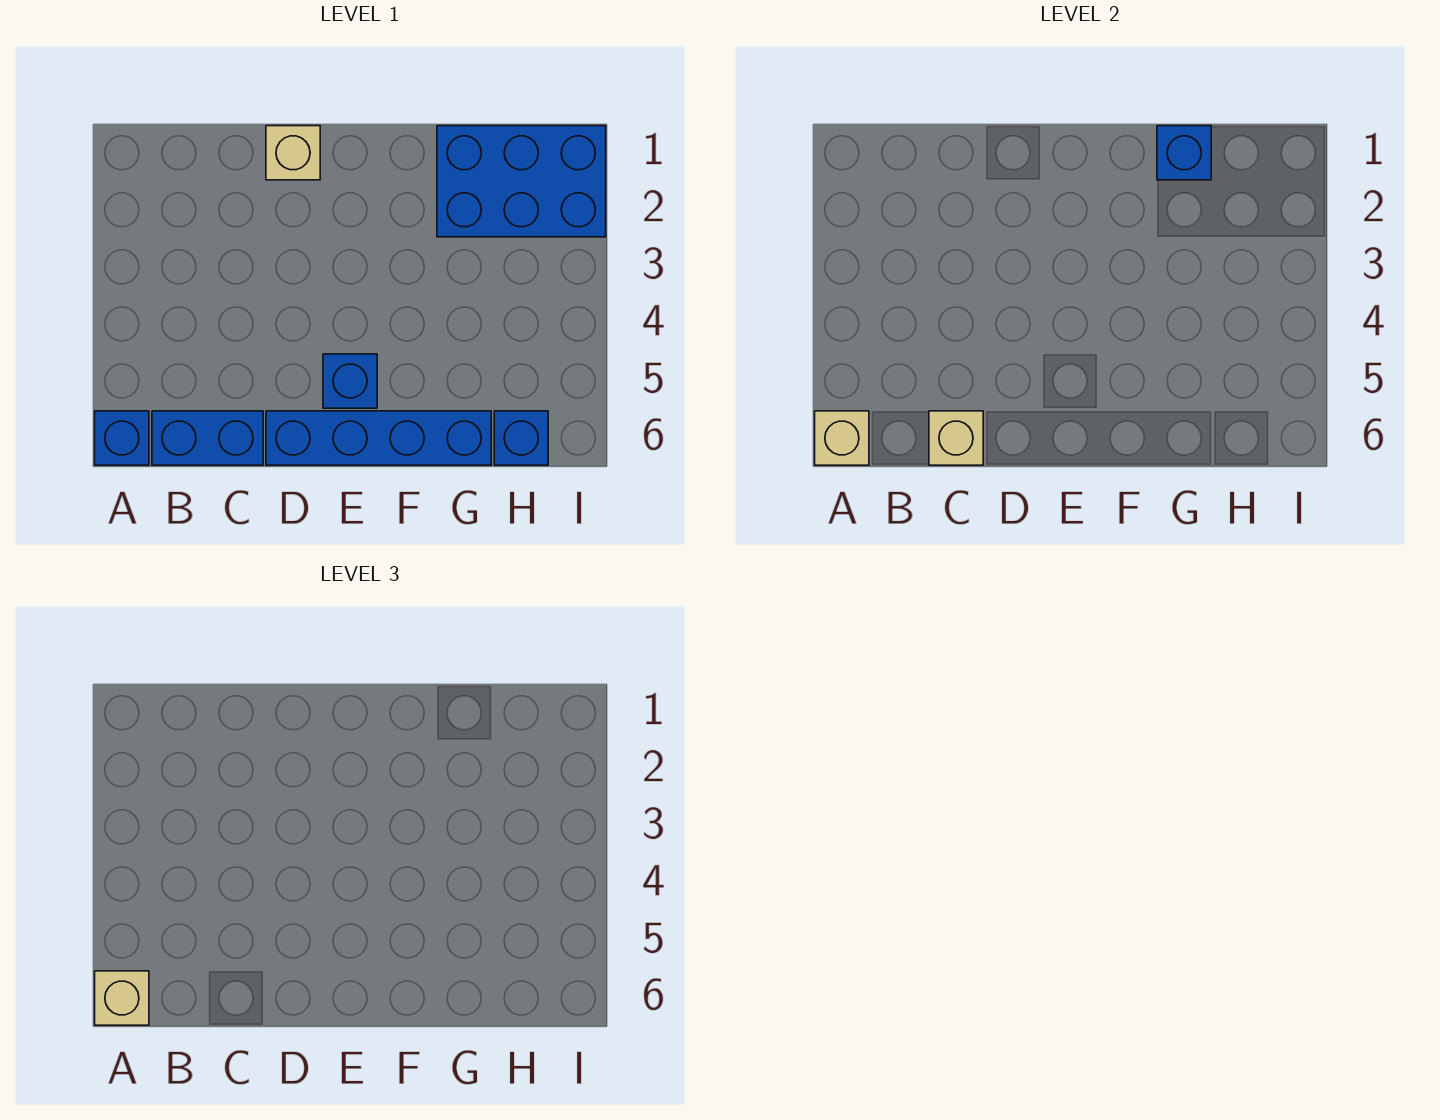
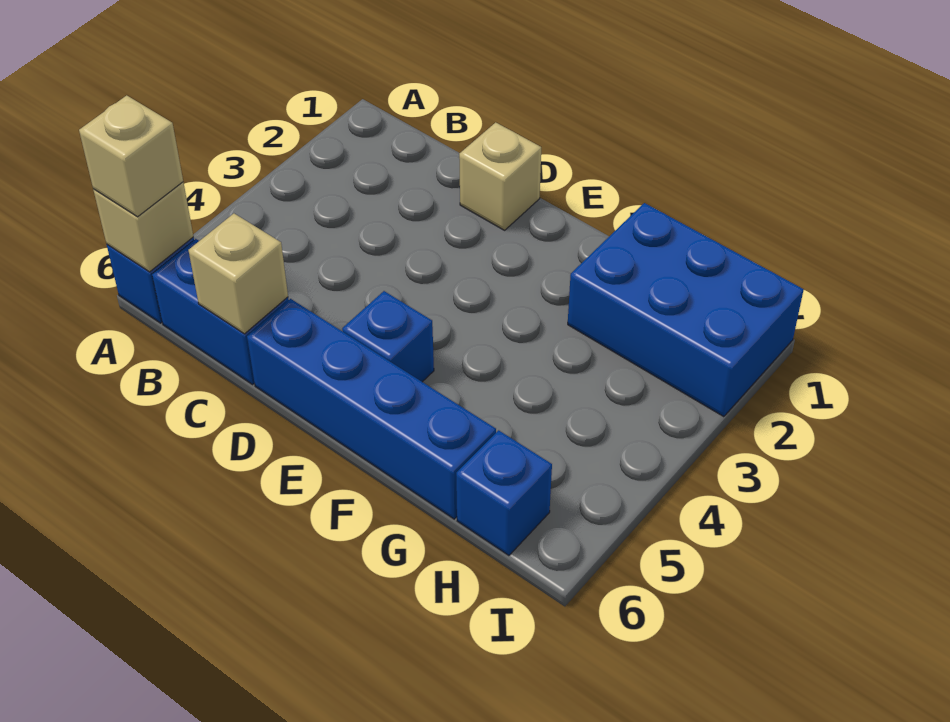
blue 1x1 brick [1157,126,1211,180] -> none

